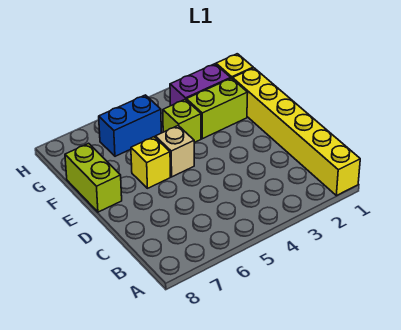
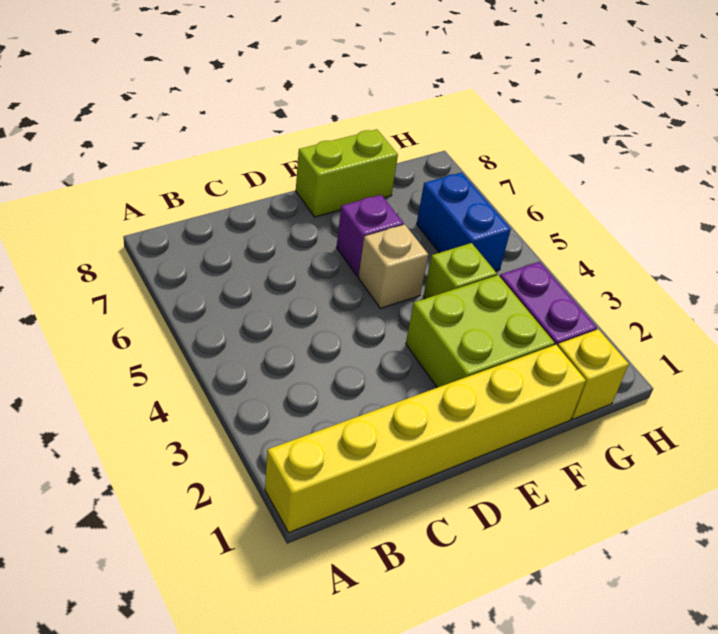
yellow 1x1 brick [131,137,170,188] -> purple 1x1 brick [337,195,404,276]
lime 1x2 brick [186,78,248,139] -> lime 2x2 brick [406,275,555,388]

